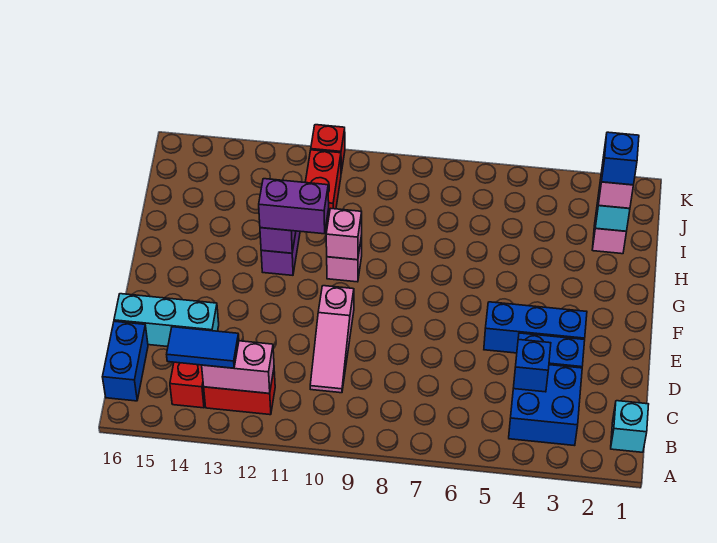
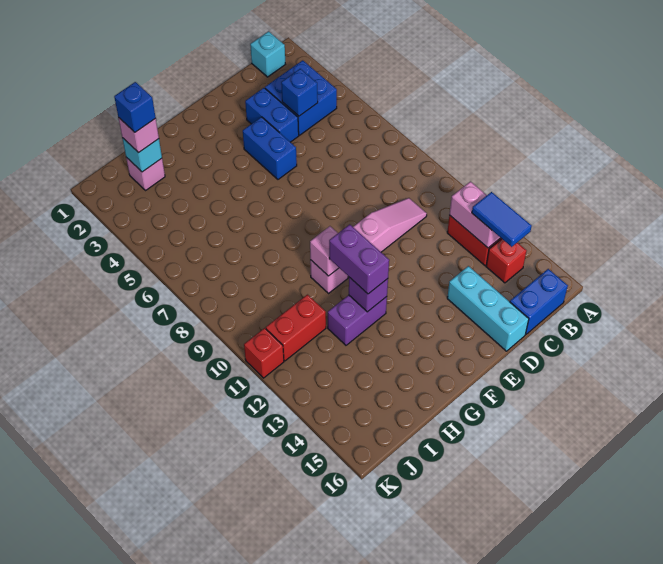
blue 1x3 brick [484,302,587,353] -> blue 1x2 brick [243,117,297,179]

